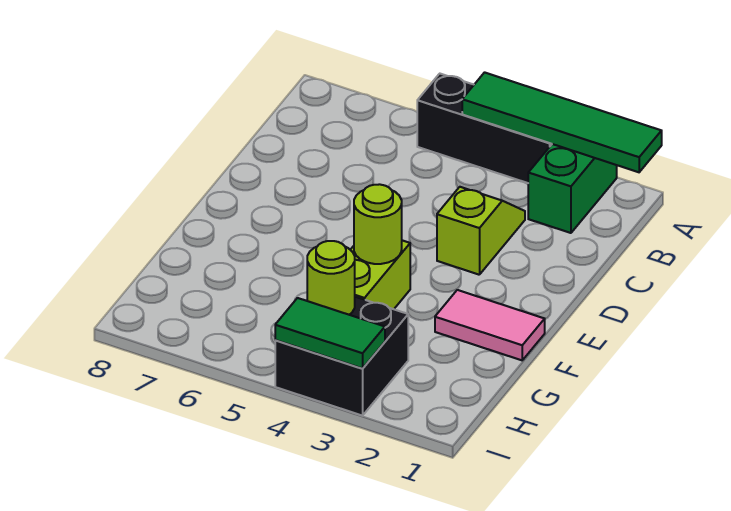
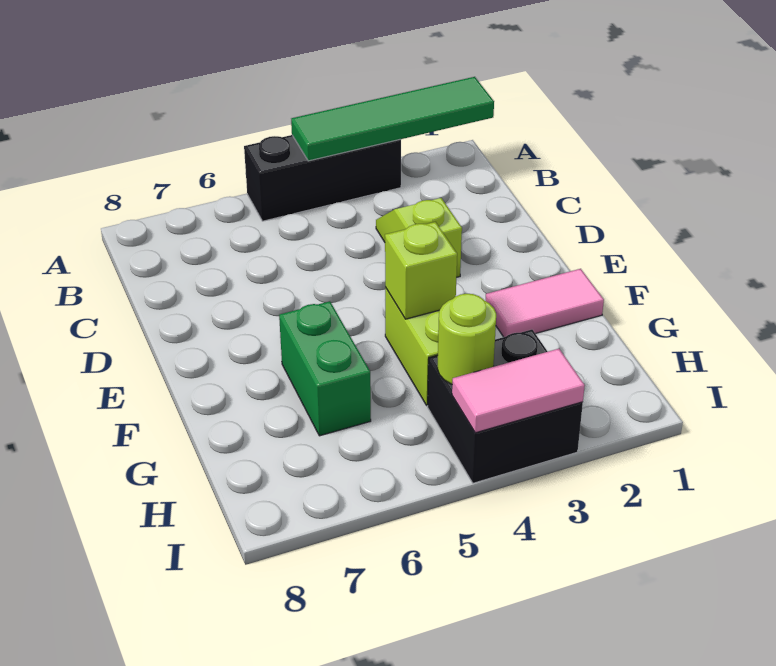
green 1x2 brick [528,144,617,233] -> green 1x2 brick moved to [279,301,371,436]
lime 1x1 round brick [354,184,402,264] -> lime 1x1 brick [385,222,457,319]
green 1x2 tile [275,298,385,368] -> pink 1x2 tile [452,349,585,433]

